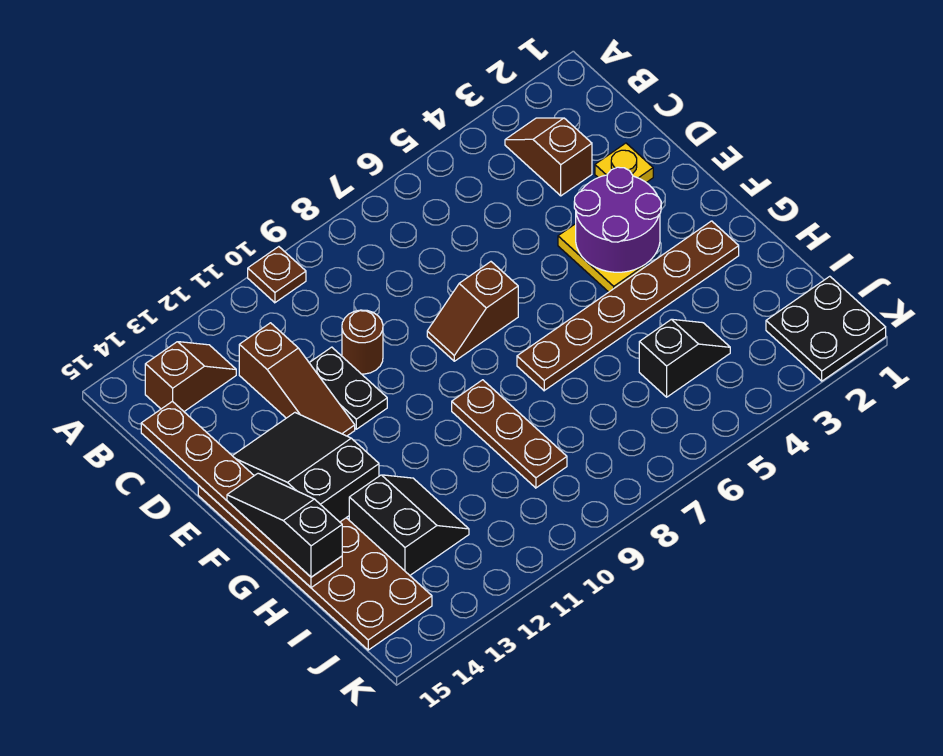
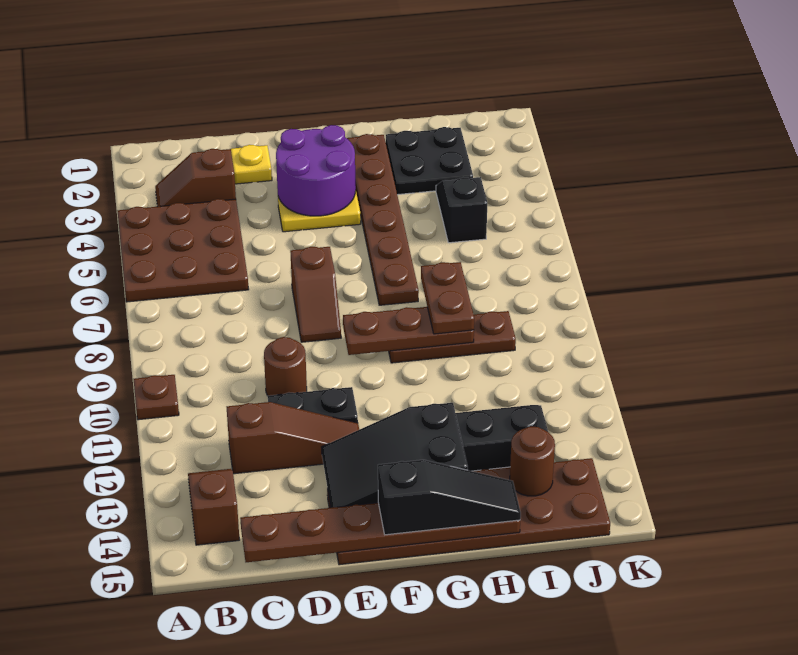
none -> brown 3x3 plate [118,199,249,302]
none -> brown 1x3 plate [343,307,474,355]
black 1x3 slope [227,473,342,577] -> black 1x3 slope turned to [378,460,521,535]
none -> brown 1x2 plate [421,262,474,334]
none -> brown 1x1 round brick [510,426,555,496]
black 2x2 plate [766,276,886,381] -> black 2x2 plate moved to [386,127,473,195]

